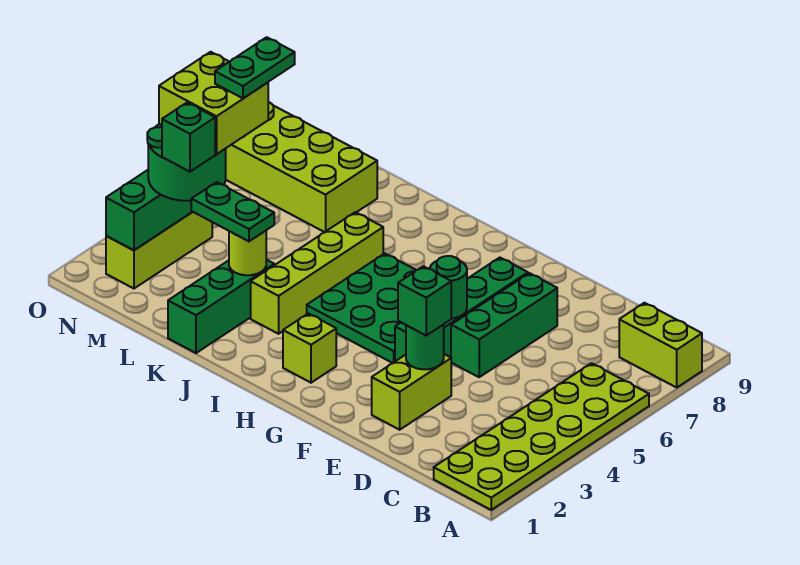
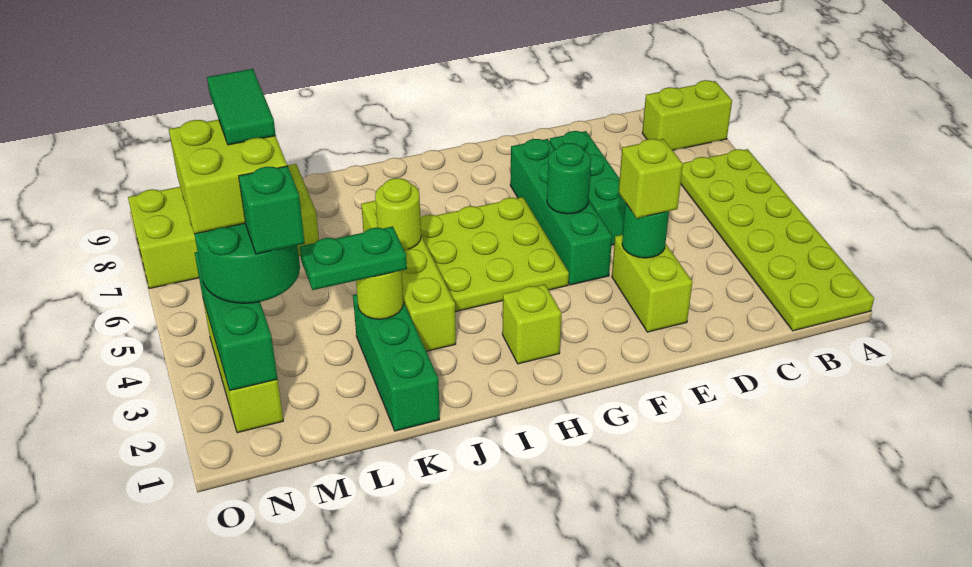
green 1x1 brick [398,266,451,335] -> lime 1x1 brick [619,139,683,218]
green 3x3 plate [307,253,416,363] -> lime 3x3 plate [420,197,569,312]
none -> lime 1x1 round brick [375,178,421,250]
green 1x2 plate [215,37,295,98] -> green 1x2 tile [207,69,276,145]

